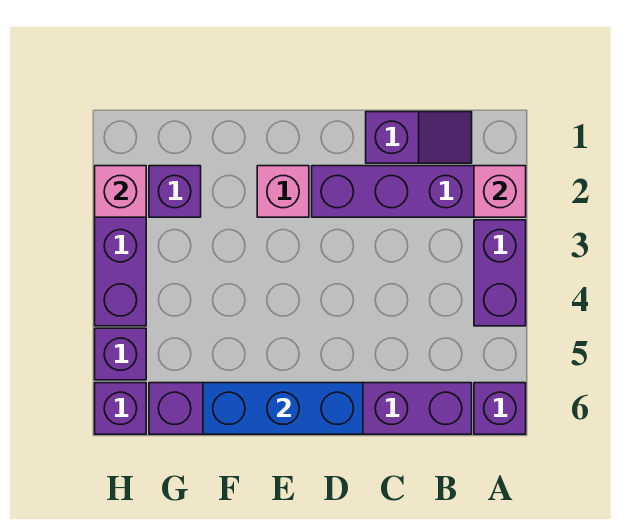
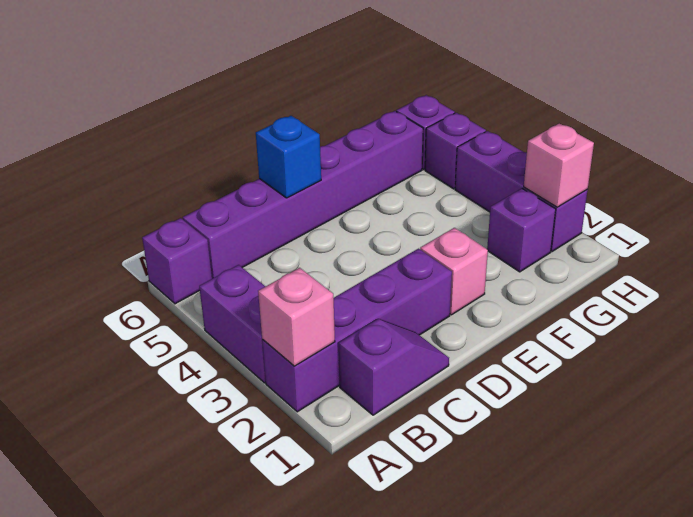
purple 1x2 slope [366,112,472,163] -> purple 1x2 slope turned to [339,319,449,415]
blue 1x3 brick [203,383,363,434] -> blue 1x1 brick [256,116,321,198]

